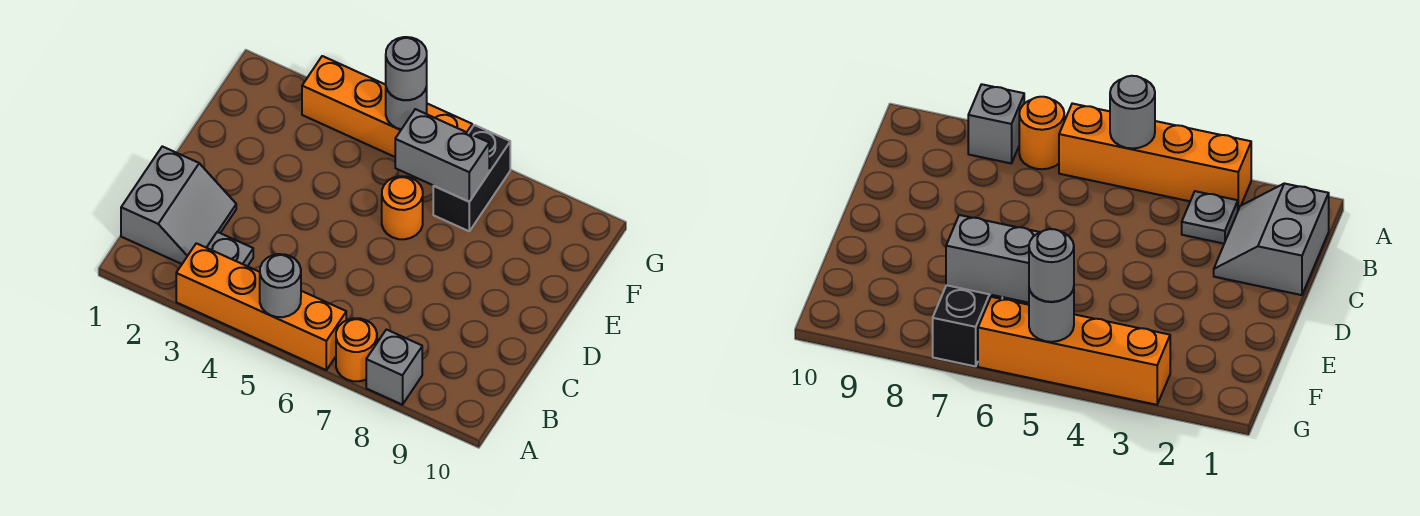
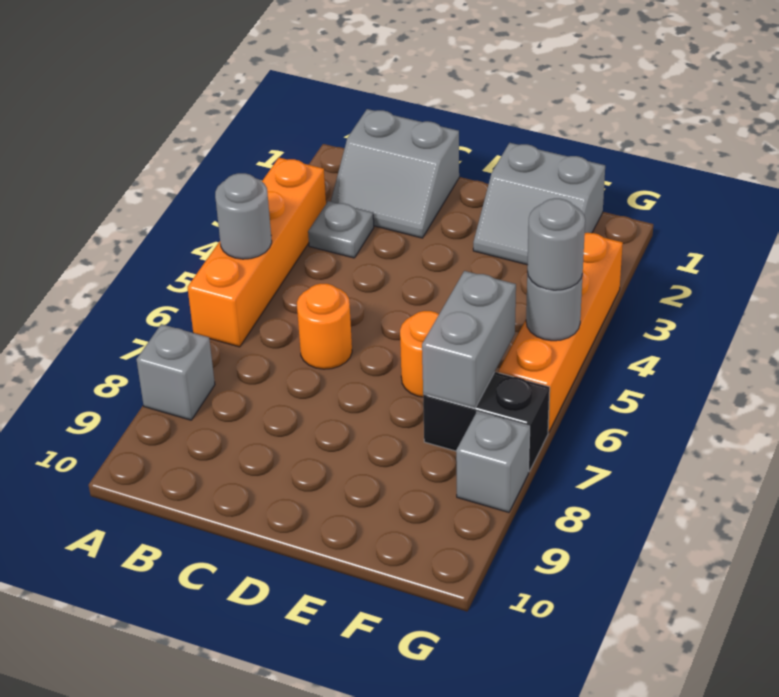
orange 1x1 round brick [336,318,377,381] -> orange 1x1 round brick moved to [297,284,352,369]
none -> grey 2x2 slope [473,143,605,265]
none -> grey 1x1 brick [456,412,530,512]

